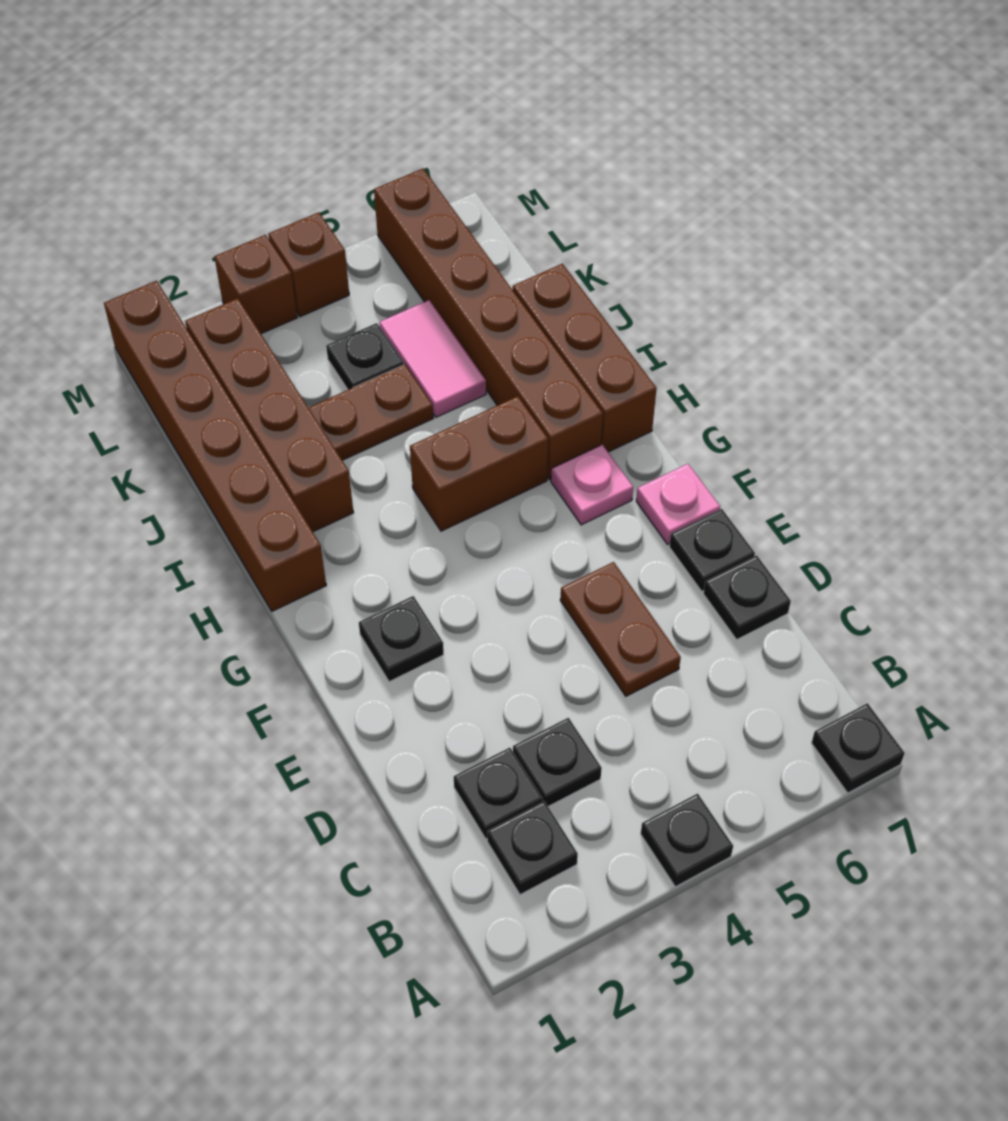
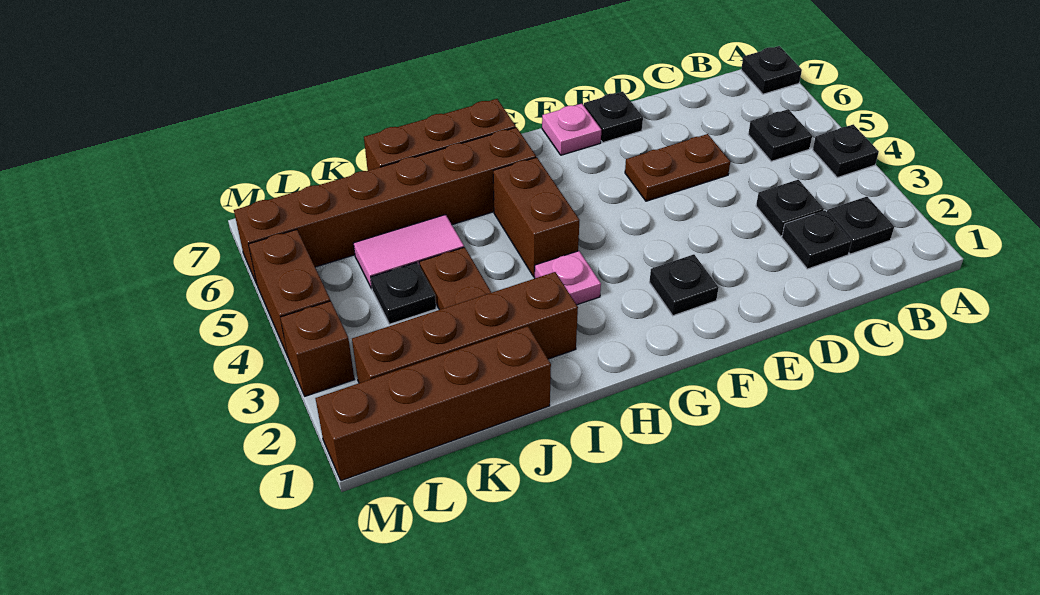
black 1x1 plate [703,555,791,640] -> black 1x1 plate moved to [748,109,812,161]
pink 1x1 plate [551,445,633,525] -> pink 1x1 plate moved to [535,251,601,305]
brown 1x6 brick [104,281,326,611] -> brown 1x4 brick [315,326,551,481]
brown 1x1 brick [268,212,349,317] -> brown 1x2 brick [249,229,330,356]

